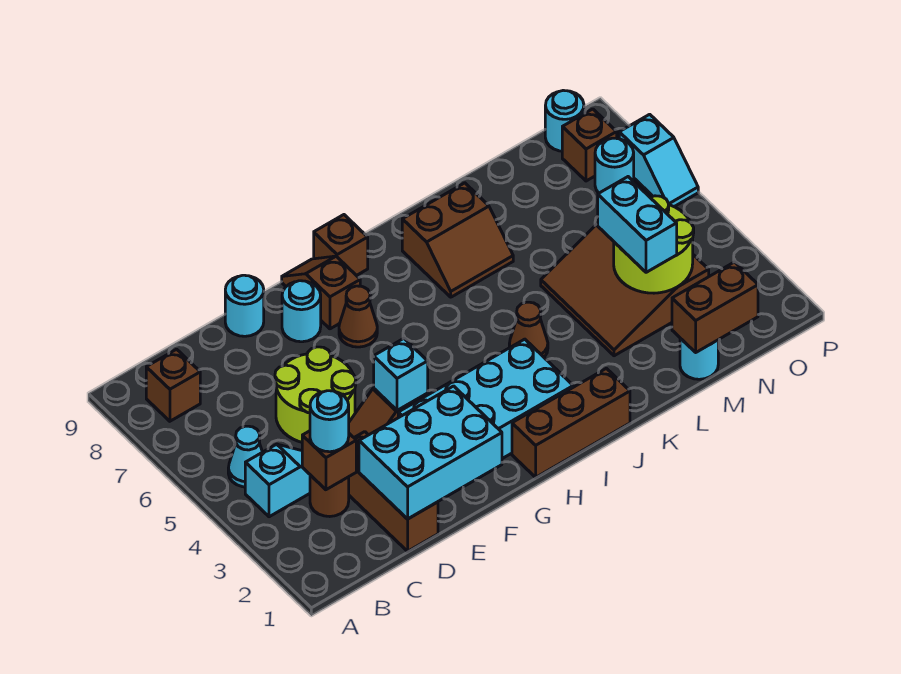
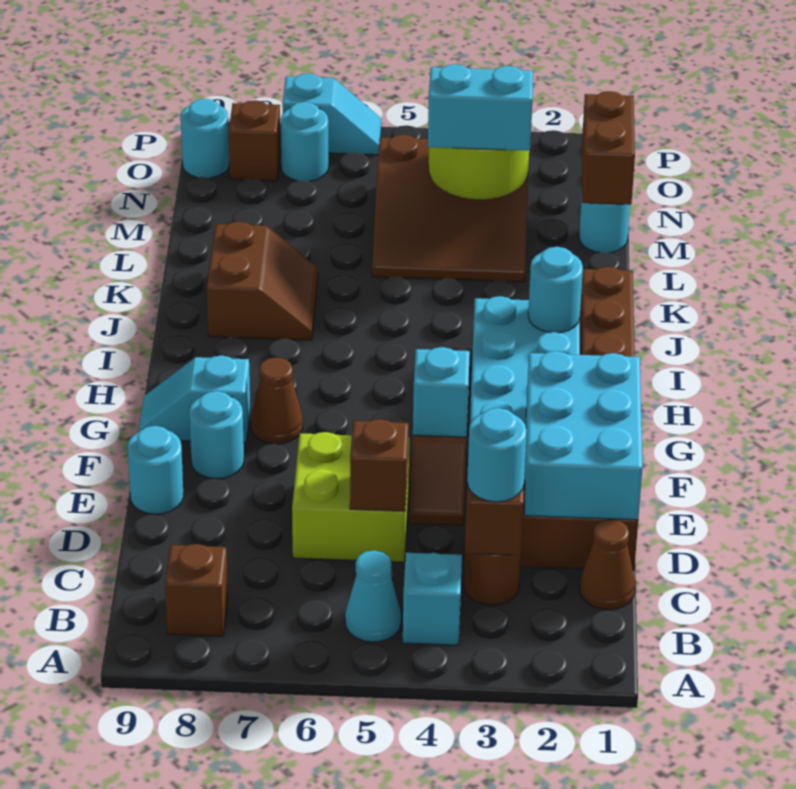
lime 2x2 round brick [275,347,356,442] -> lime 2x2 brick [292,432,410,562]
brown 1x2 slope [282,256,360,329] -> cyan 1x2 slope [139,355,250,443]
brown 1x1 brick [314,215,368,276] -> brown 1x1 brick moved to [350,419,409,511]
none -> cyan 1x1 round brick [528,247,583,333]
brown 1x1 cone [509,302,548,357] -> brown 1x1 cone moved to [580,519,635,610]

